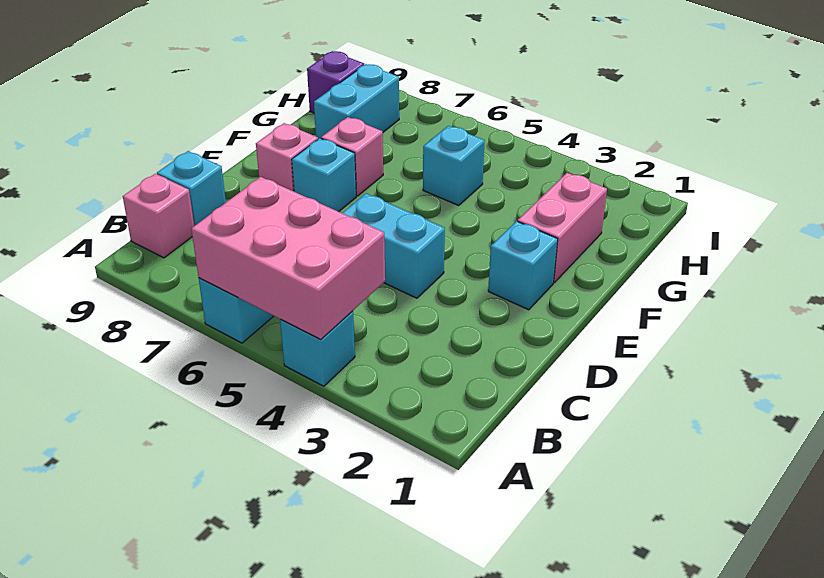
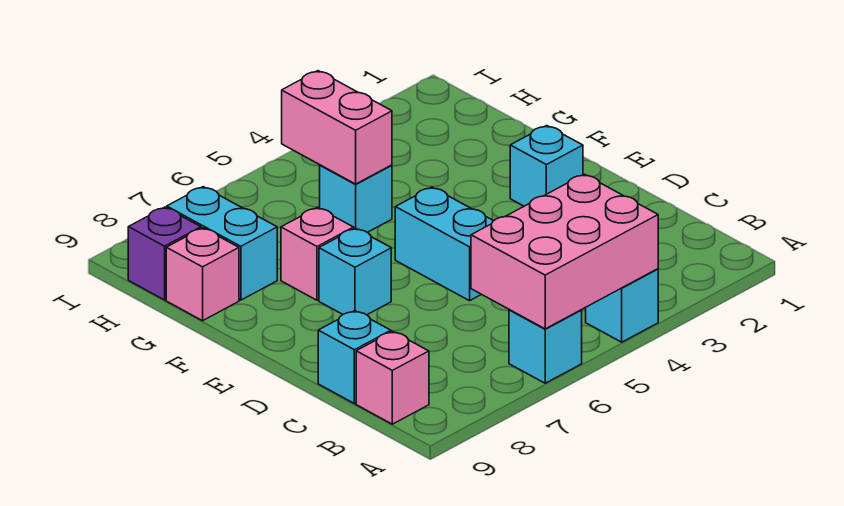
cyan 1x2 brick [343,193,445,298] -> cyan 1x2 brick turned to [395,187,493,301]
pink 1x1 brick [256,123,318,191] -> pink 1x1 brick moved to [166,228,239,321]
pink 1x2 brick [518,173,607,283] -> pink 1x2 brick moved to [282,71,392,184]

